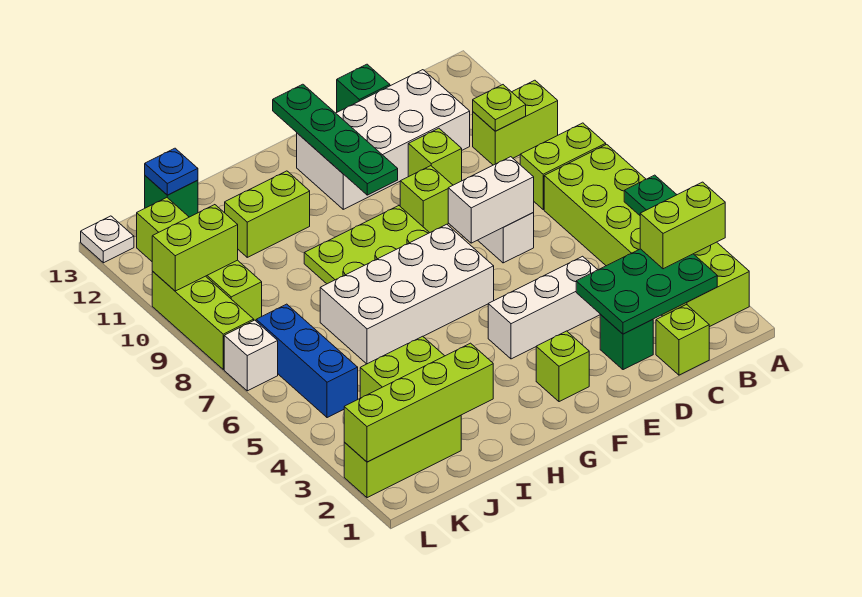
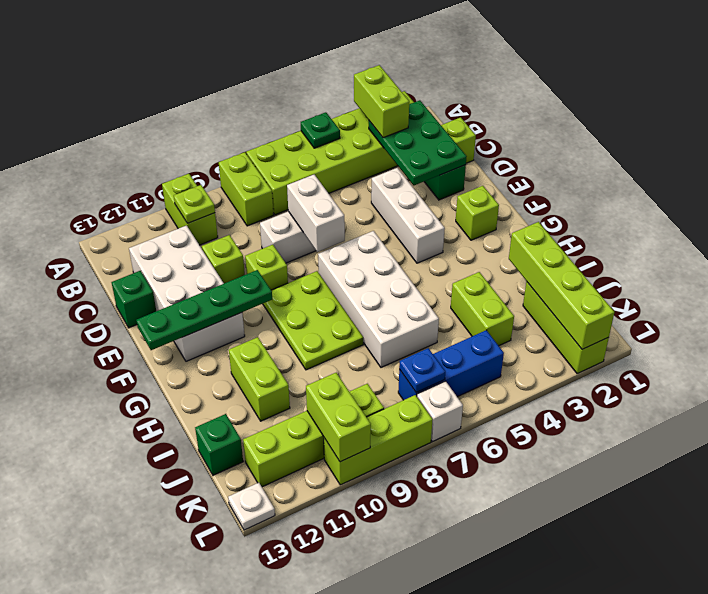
blue 1x1 plate [145,148,198,195] -> blue 1x1 plate moved to [399,348,445,393]

